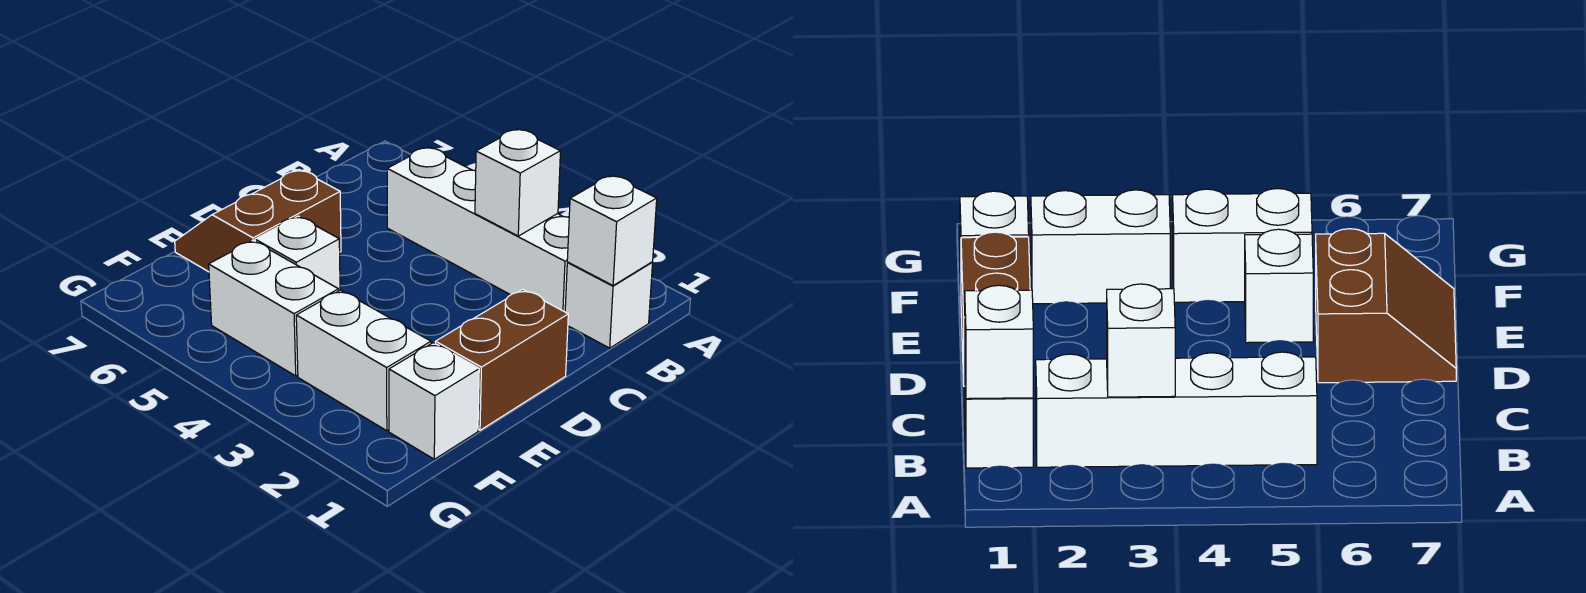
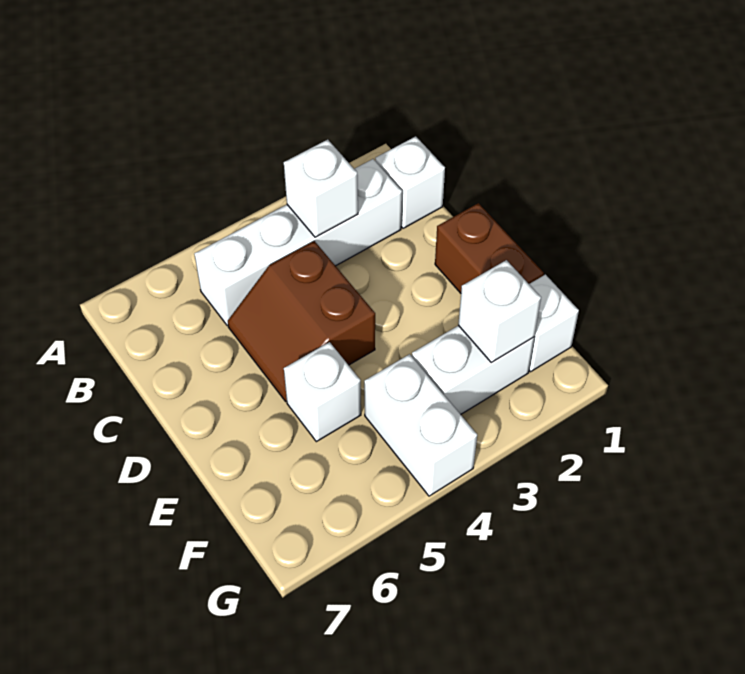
white 1x1 brick [567,175,657,286] -> white 1x1 brick moved to [458,260,541,363]
brown 2x2 slope [175,170,341,272] -> brown 2x2 slope moved to [228,241,375,401]
white 1x2 brick [209,241,338,376] -> white 1x2 brick turned to [364,354,477,496]

